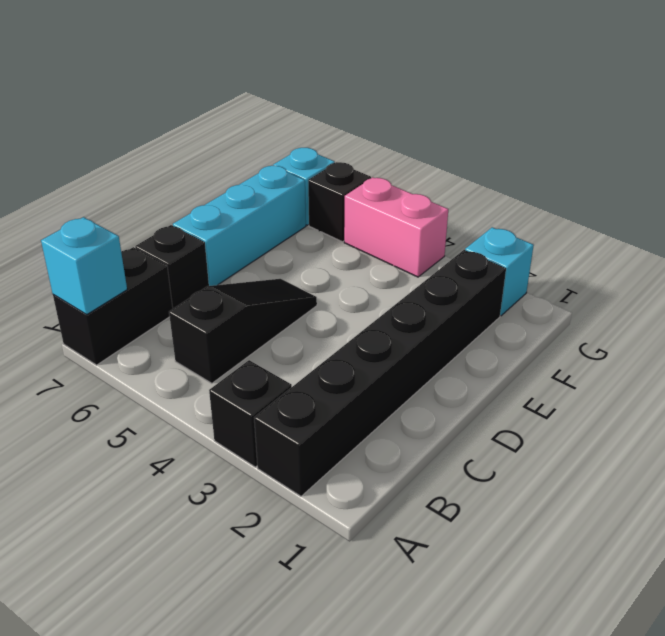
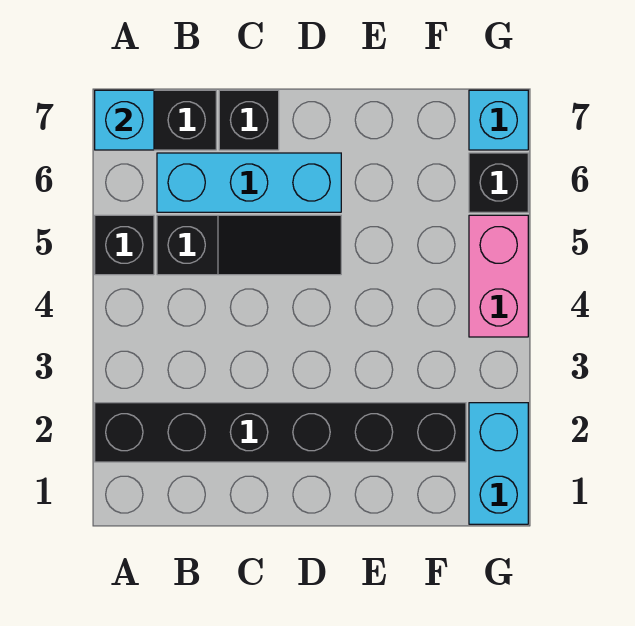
black 1x1 brick [209,360,292,467] -> black 1x1 brick moved to [95,215,154,275]
cyan 1x3 brick [173,166,306,286] -> cyan 1x3 brick moved to [157,153,341,212]
cyan 1x1 brick [465,227,534,316] -> cyan 1x2 brick [469,403,528,524]

